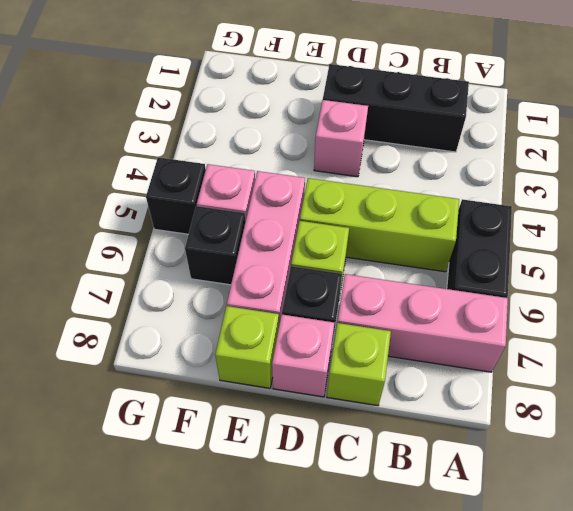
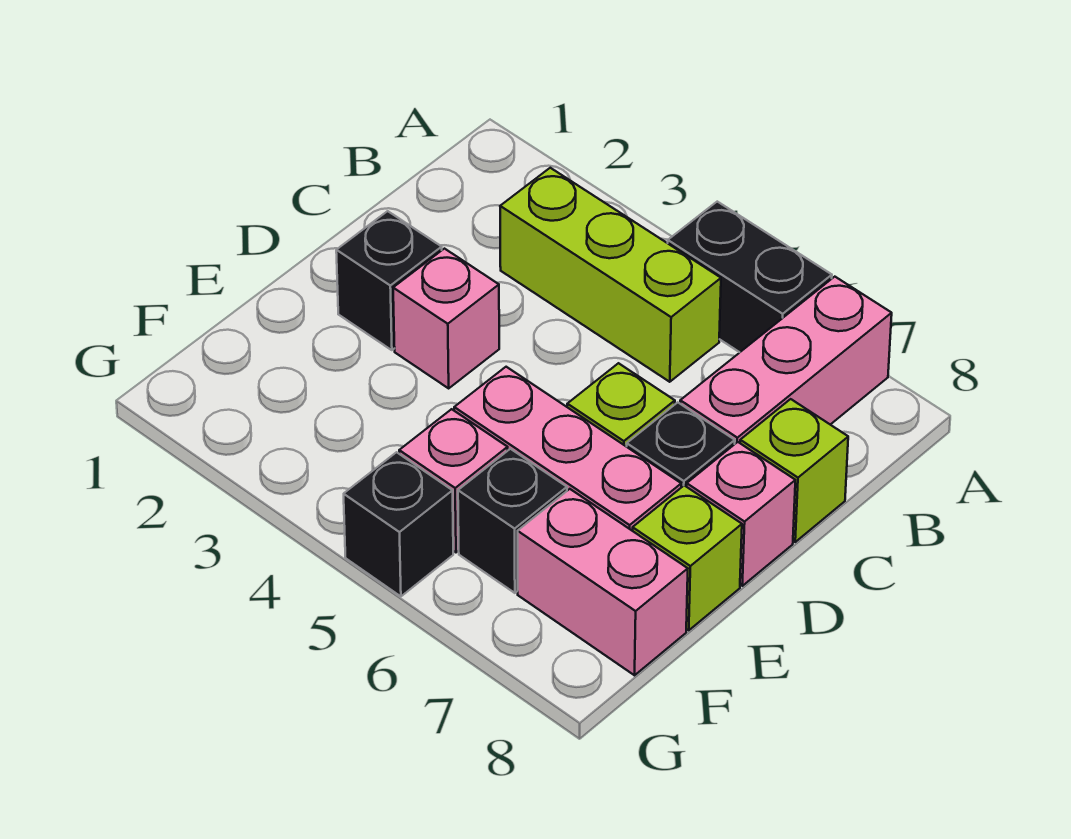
black 1x3 brick [323,64,469,152] -> black 1x1 brick [336,211,442,350]
lime 1x3 brick [300,178,459,272] -> lime 1x3 brick turned to [500,168,721,382]
none -> pink 1x2 brick [518,489,688,675]

